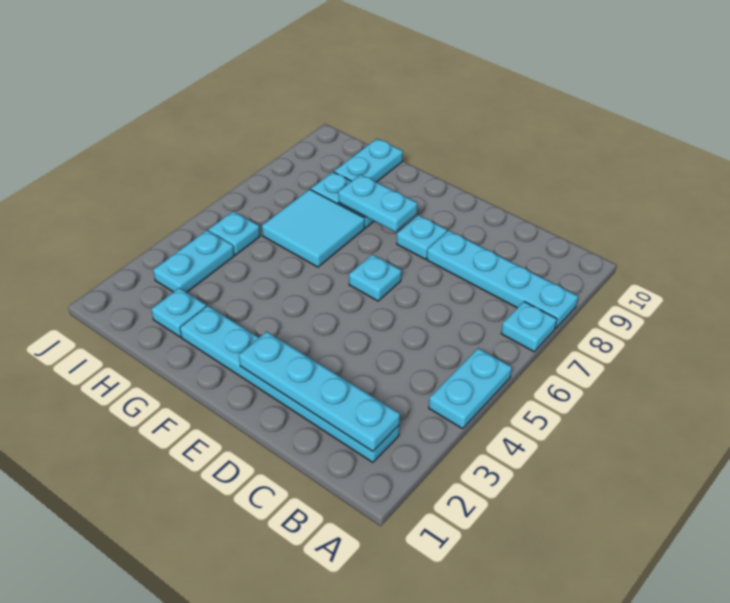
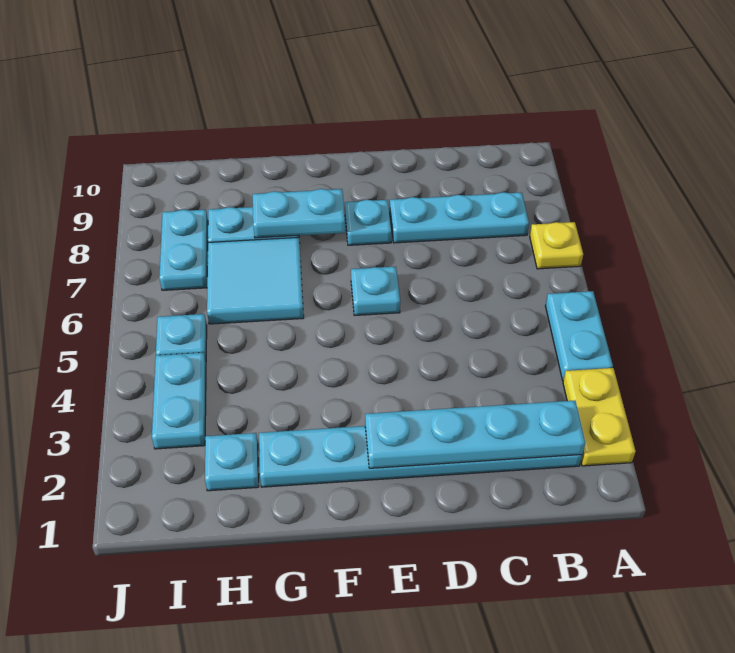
none -> yellow 1x2 plate [563,368,636,466]
cyan 1x1 plate [501,302,557,352] -> yellow 1x1 plate [530,222,583,269]
cyan 1x4 plate [427,230,578,328] -> cyan 1x3 plate [390,192,529,243]
cyan 1x2 plate [334,139,403,182] -> cyan 1x2 plate moved to [159,210,208,290]

